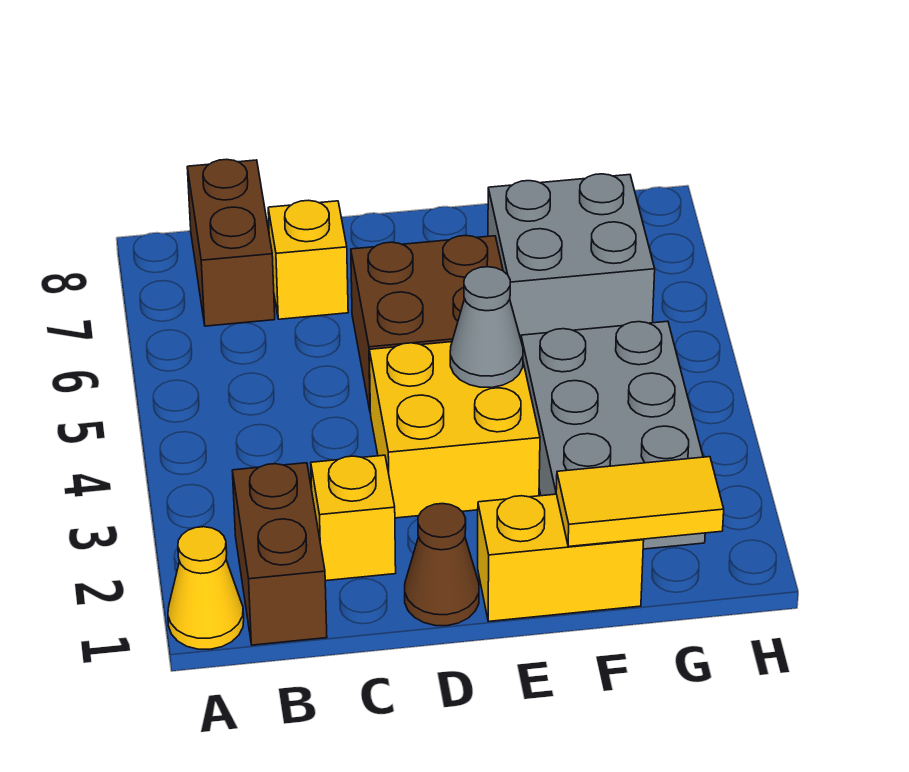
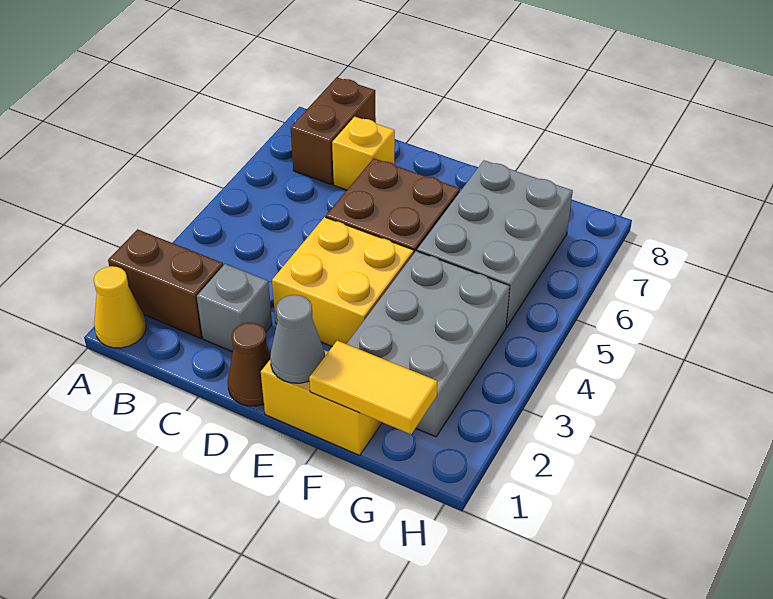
brown 1x2 brick [232,463,327,645] -> brown 1x2 brick turned to [108,229,223,338]
yellow 1x1 brick [311,455,396,581] -> grey 1x1 brick [197,264,272,352]
grey 1x1 cone [450,267,523,388] -> grey 1x1 cone moved to [270,295,325,383]
grey 2x2 brick [488,174,655,339] -> grey 2x3 brick [417,160,573,327]

